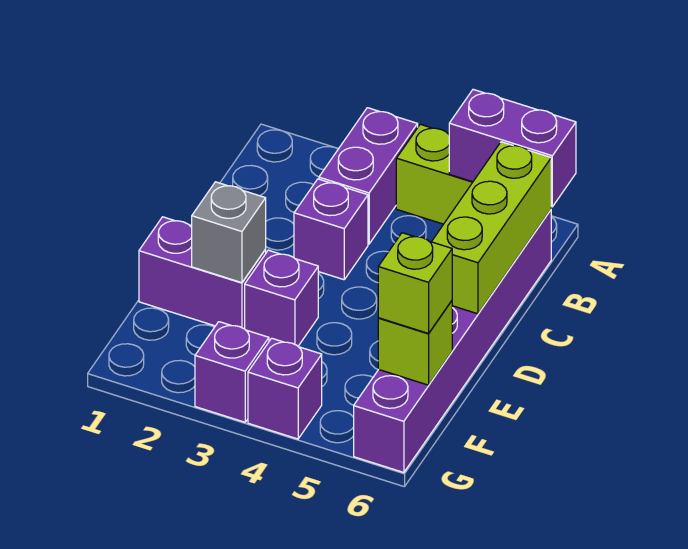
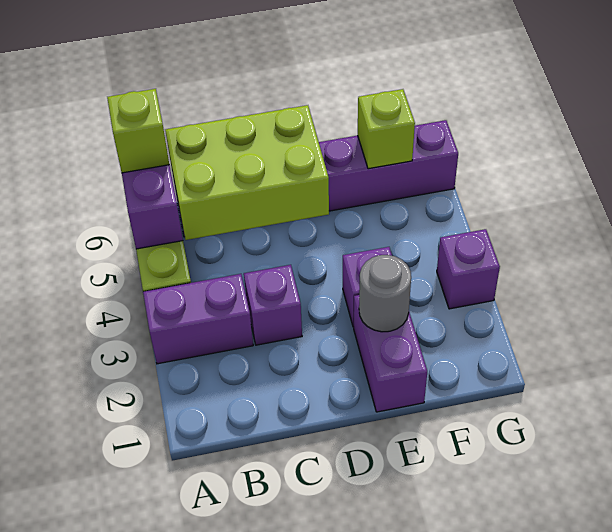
lime 1x3 brick [432,142,551,314] -> lime 2x3 brick [165,105,329,240]
grey 1x1 brick [192,182,266,283] -> grey 1x1 round brick [359,255,411,332]
lime 1x1 brick [378,233,452,333] -> lime 1x1 brick moved to [107,89,169,173]
purple 1x1 brick [248,338,322,439] -> none

